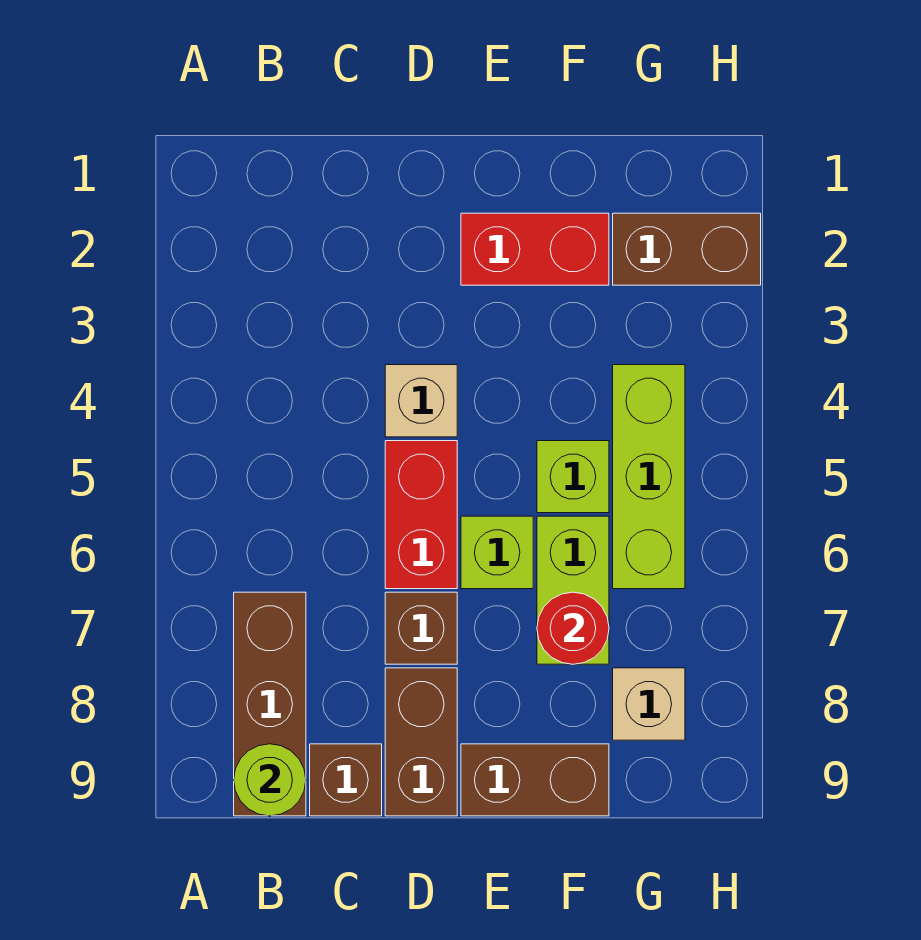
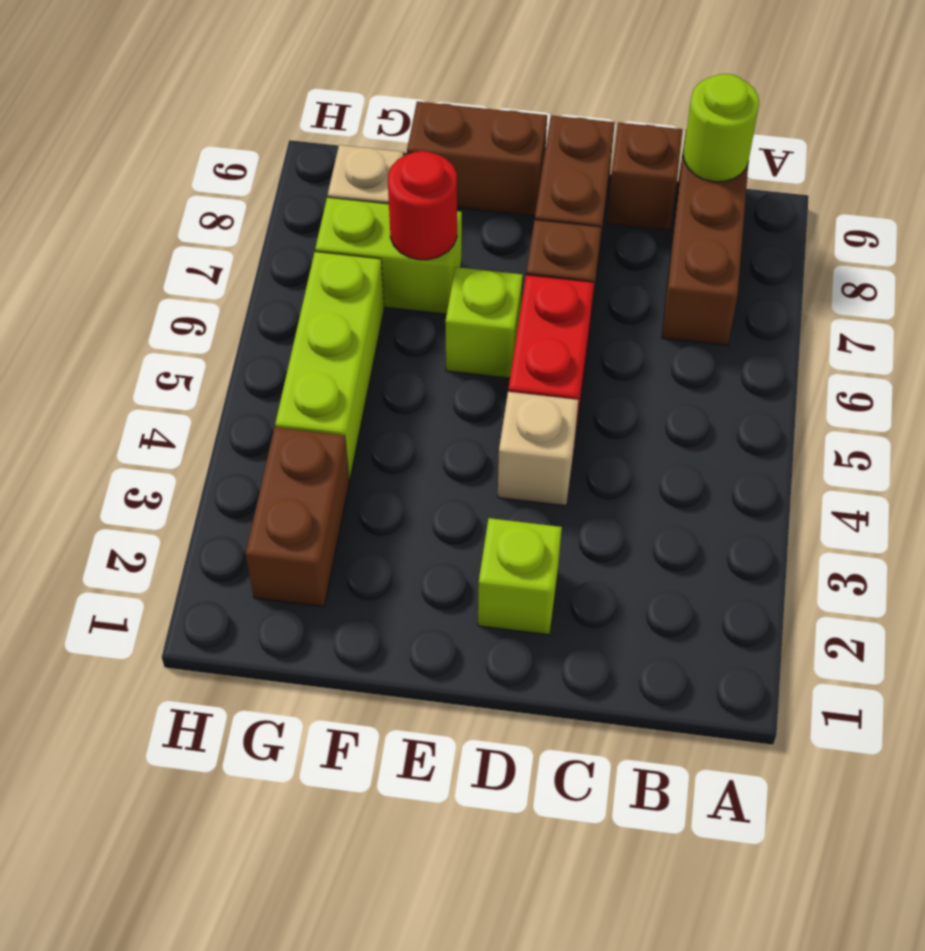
red 1x2 brick [461,213,609,285] -> none
lime 1x1 brick [537,441,609,513] -> lime 1x1 brick moved to [478,518,562,635]
lime 1x2 brick [537,516,609,664] -> lime 1x2 brick turned to [315,197,462,314]
brown 1x2 brick [613,213,761,285] -> brown 1x2 brick turned to [246,427,349,607]

